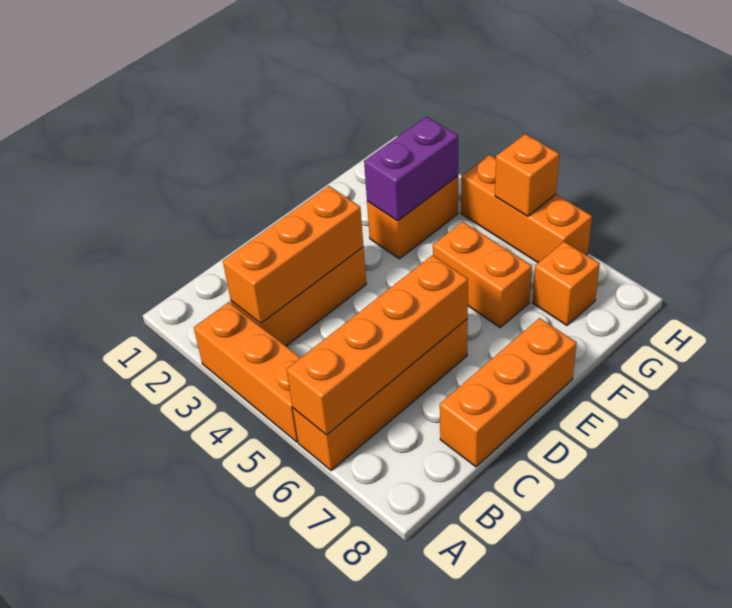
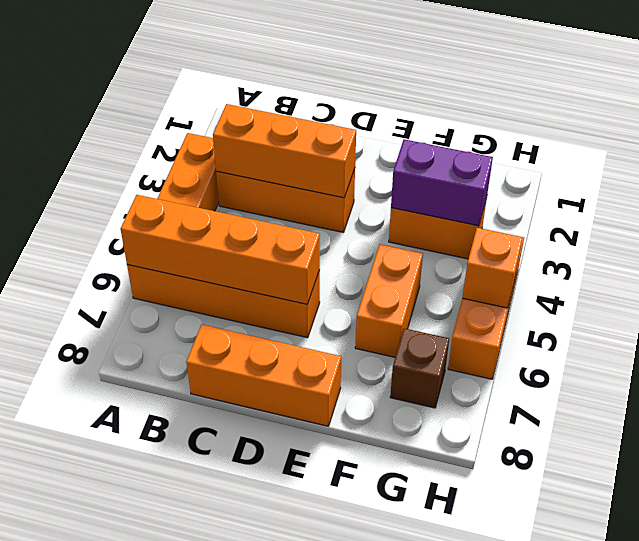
orange 1x1 brick [533,242,600,325] -> brown 1x1 brick [390,328,449,408]

